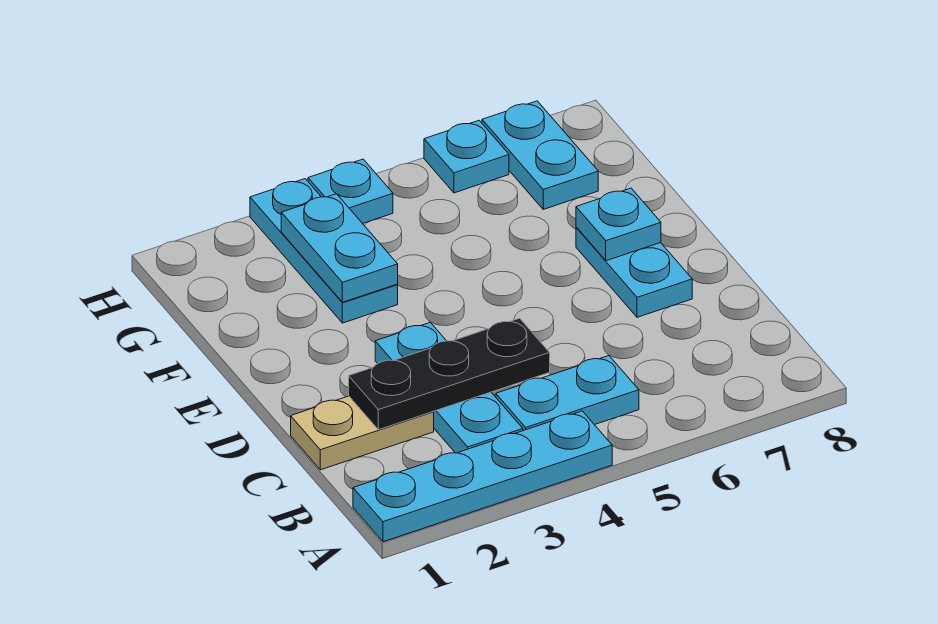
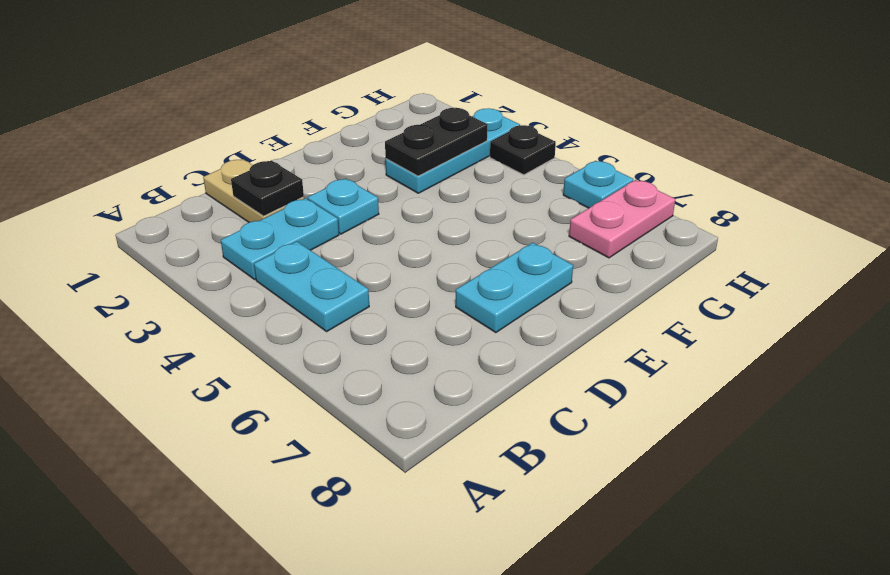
cyan 1x4 plate [353,411,612,542] -> none
black 1x3 plate [349,318,550,430] -> black 1x1 plate [231,160,304,216]
cyan 1x1 plate [576,188,661,261] -> none
cyan 1x2 plate [281,194,398,302] -> black 1x2 plate [385,108,488,176]
cyan 1x2 plate [482,101,598,209] -> pink 1x2 plate [569,180,675,258]
cyan 1x1 plate [308,159,393,224] -> black 1x1 plate [490,125,556,175]

